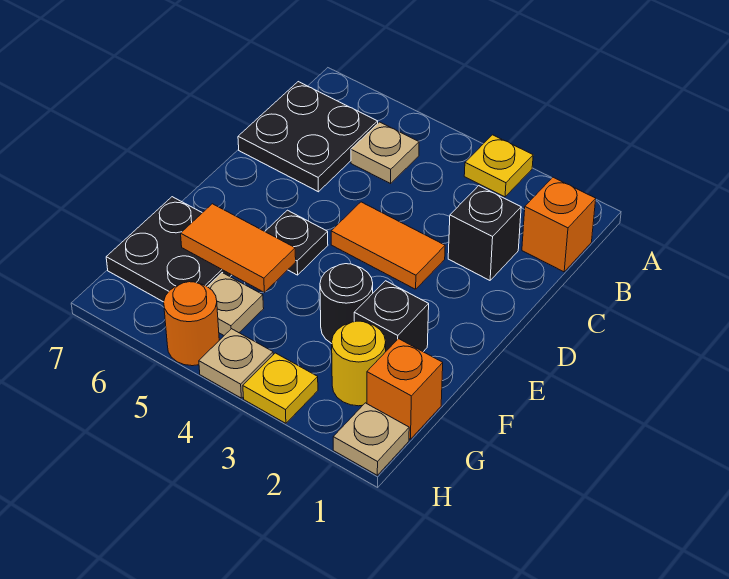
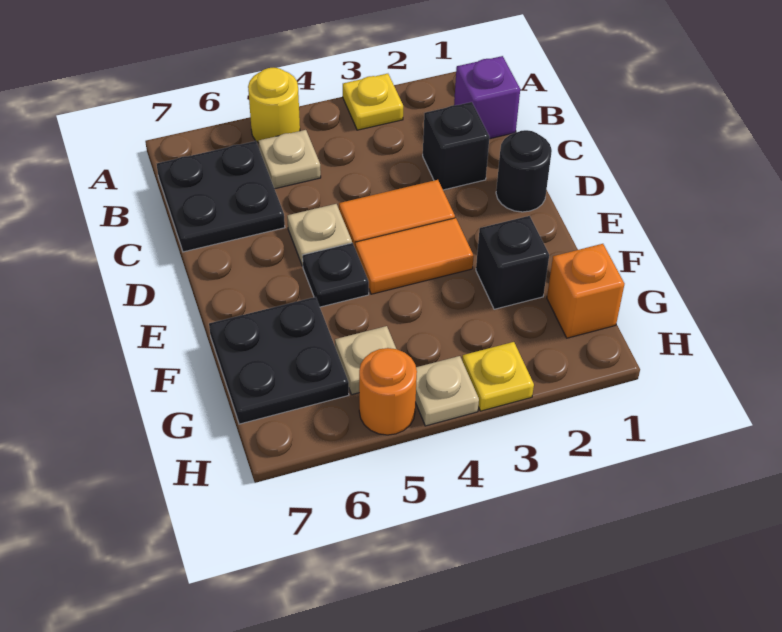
orange 1x1 brick [522,177,596,272] -> purple 1x1 brick [454,56,520,139]
black 1x1 round brick [320,264,373,344] -> black 1x1 round brick moved to [496,130,552,212]
orange 1x2 tile [181,204,296,292] -> orange 1x2 tile moved to [355,218,474,294]
yellow 1x1 round brick [332,321,386,406] -> yellow 1x1 round brick moved to [248,68,300,143]
tan 1x1 plate [333,403,409,475] -> tan 1x1 plate moved to [287,204,352,266]

